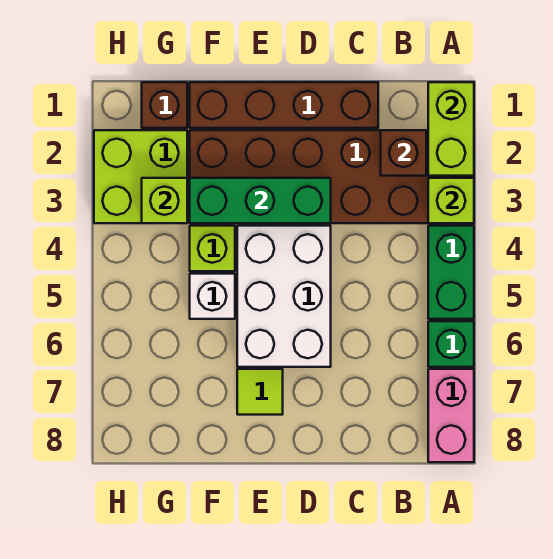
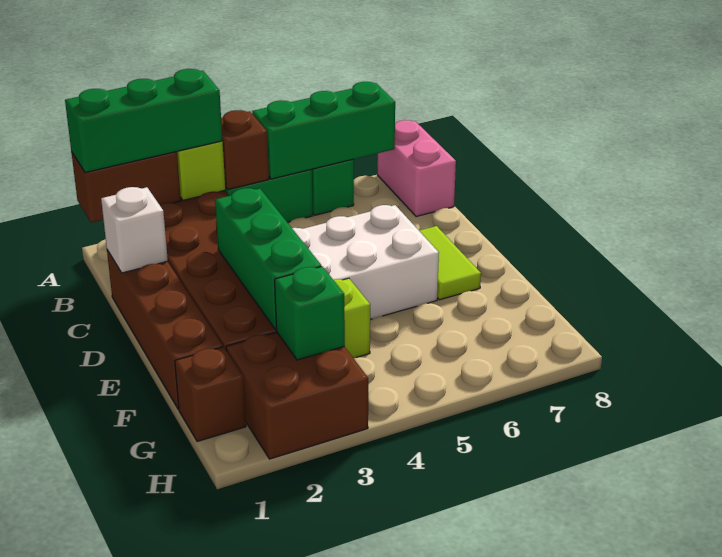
lime 1x2 brick [428,82,474,176] -> brown 1x2 brick [71,152,181,223]
none -> green 1x3 brick [65,69,223,173]
none -> green 1x3 brick [252,82,395,179]
pink 1x2 brick [428,369,474,462] -> pink 1x2 brick turned to [377,120,456,217]
brown 1x1 brick [381,130,426,176] -> brown 1x1 brick moved to [221,110,269,190]
lime 1x1 tile [237,369,283,415] -> lime 1x2 tile [419,226,481,300]
white 1x1 brick [190,274,235,319] -> white 1x1 brick moved to [101,187,168,273]
lime 2x2 brick [94,130,187,223] -> brown 2x2 brick [226,332,368,459]
lime 1x1 brick [142,178,187,223] -> green 1x1 brick [275,266,345,360]

